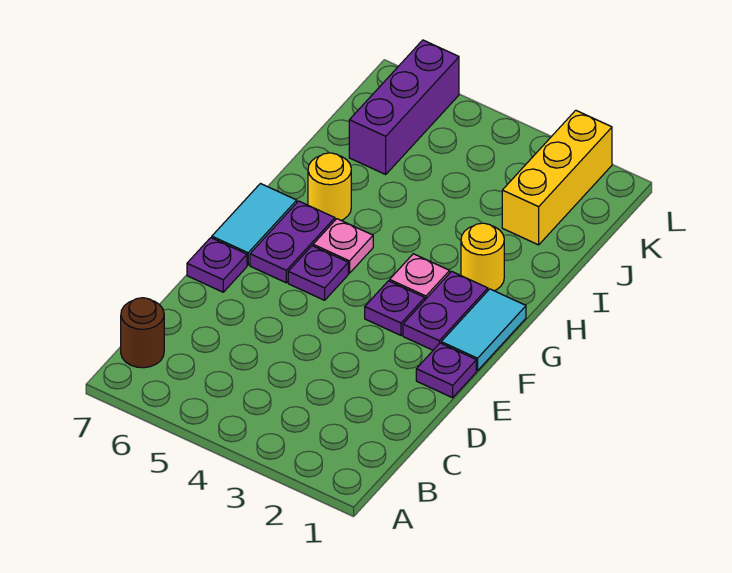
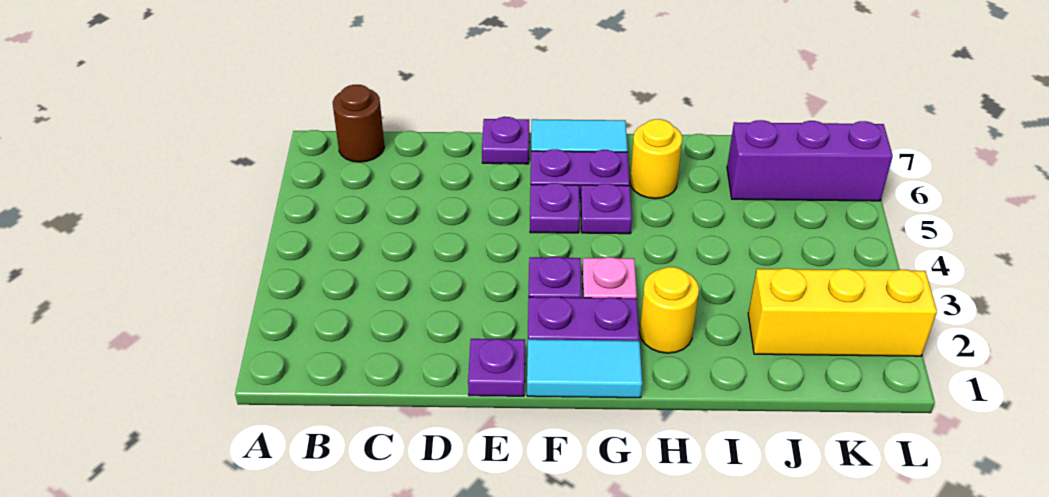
pink 1x1 plate [313,219,373,273] -> purple 1x1 plate [581,184,632,234]

